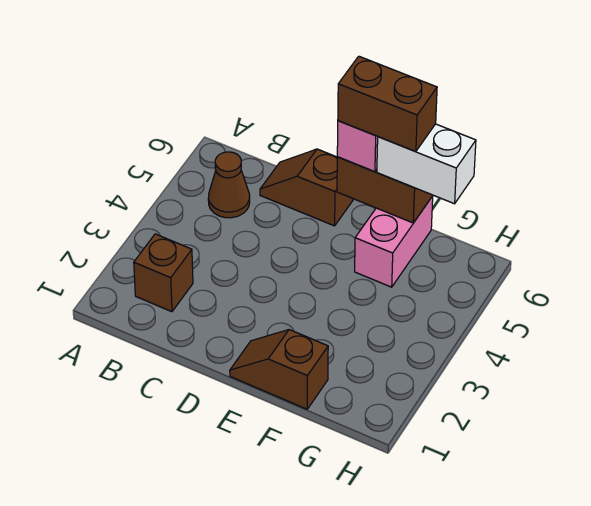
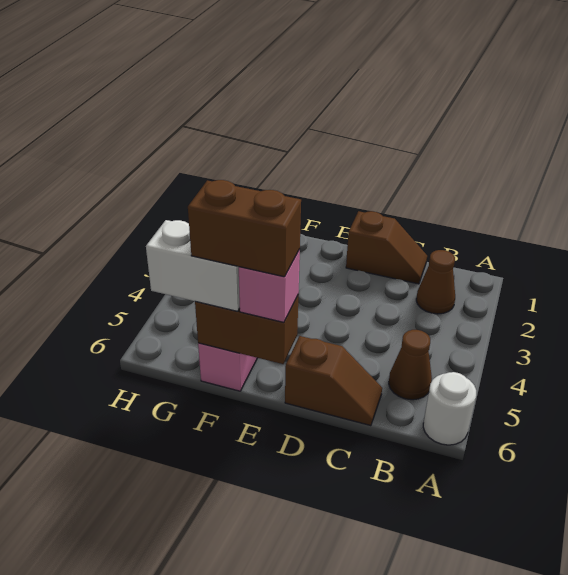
none -> white 1x1 round brick [423,372,476,445]
brown 1x1 brick [134,234,193,312] -> brown 1x1 cone [416,250,455,314]
brown 1x2 slope [230,330,328,409] -> brown 1x2 slope moved to [346,211,427,284]

